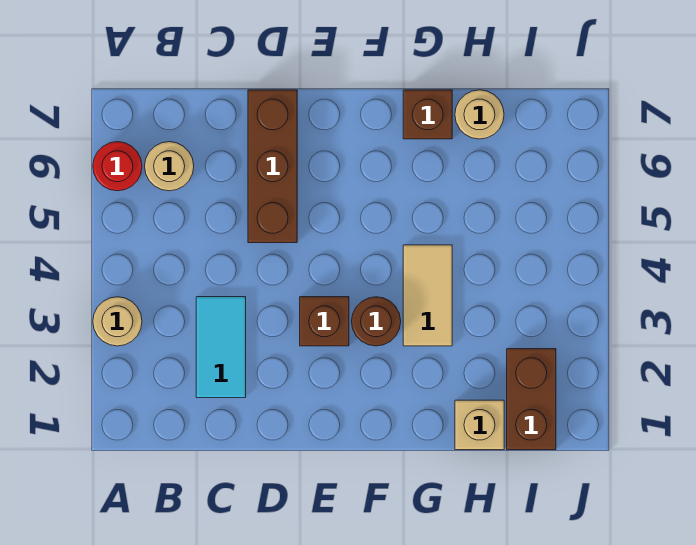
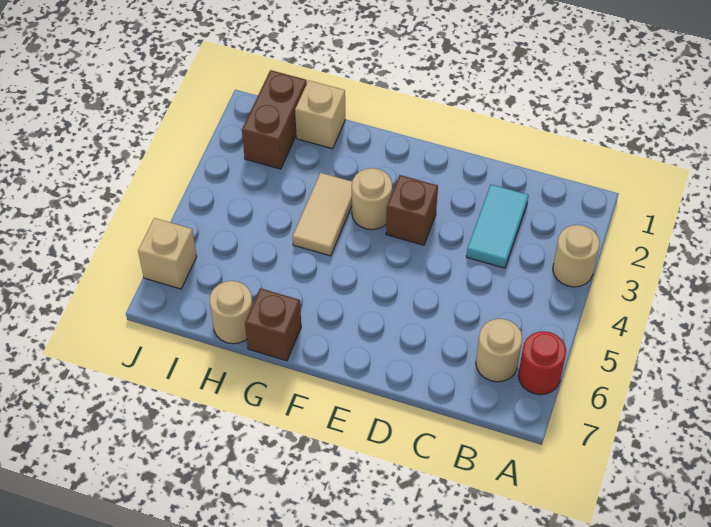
brown 1x3 brick [248,90,297,243] -> none
brown 1x1 round brick [352,297,401,346] -> tan 1x1 round brick [352,168,392,230]
none -> tan 1x1 brick [138,218,197,289]

